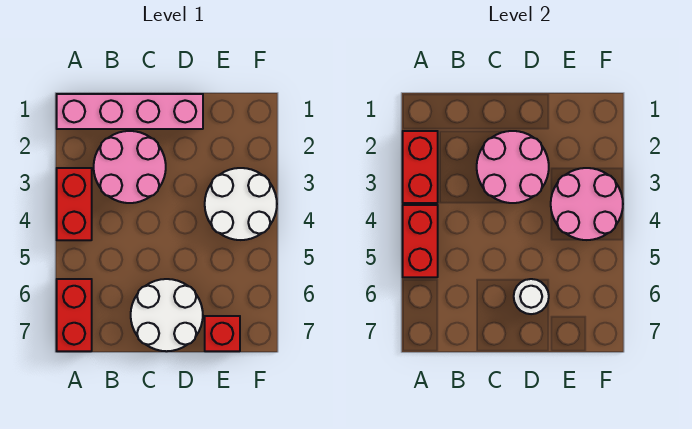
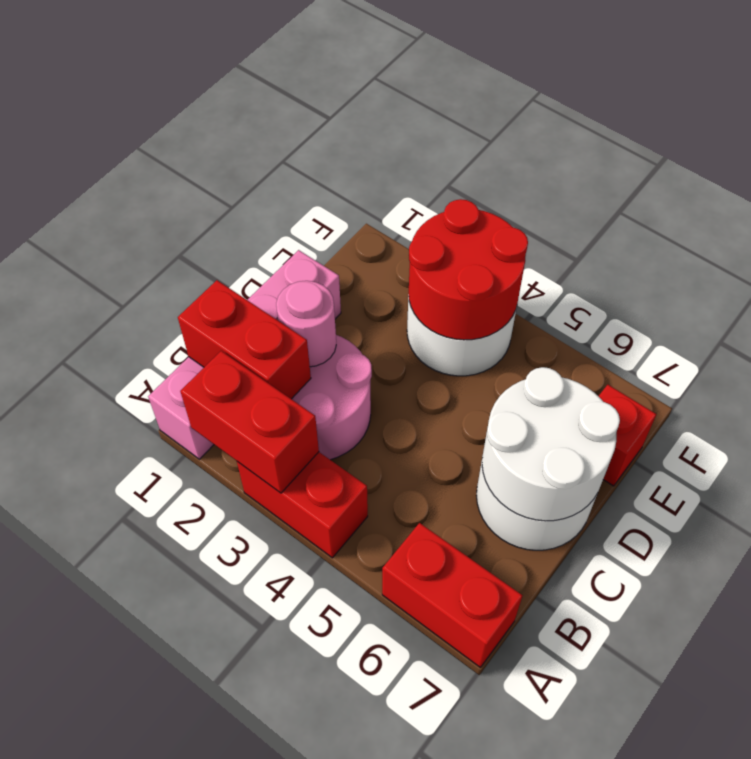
red 1x2 brick [403,205,438,277] -> red 1x2 brick moved to [178,280,311,399]
pink 2x2 round brick [477,131,549,203] -> pink 1x1 round brick [276,281,336,367]
white 1x1 round brick [514,279,549,314] -> white 2x2 round brick [482,367,620,521]
pink 2x2 round brick [551,168,623,240] -> red 2x2 round brick [409,199,528,340]

